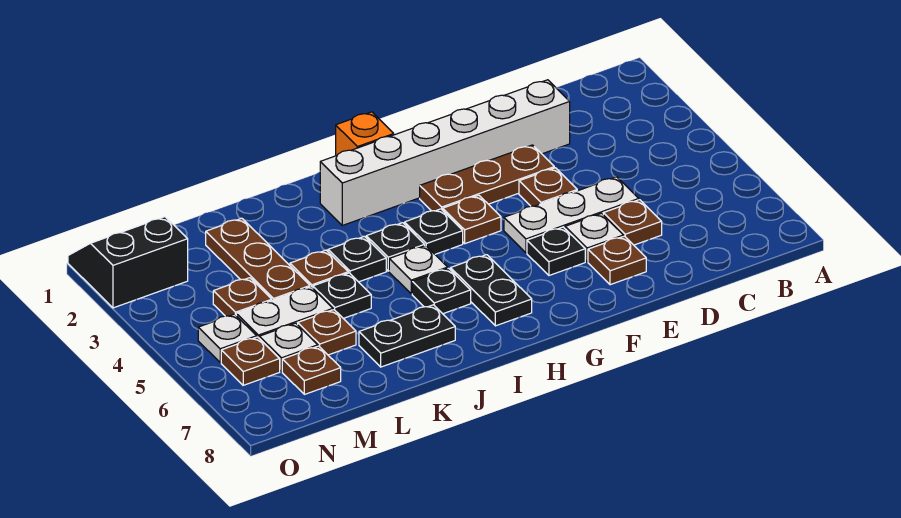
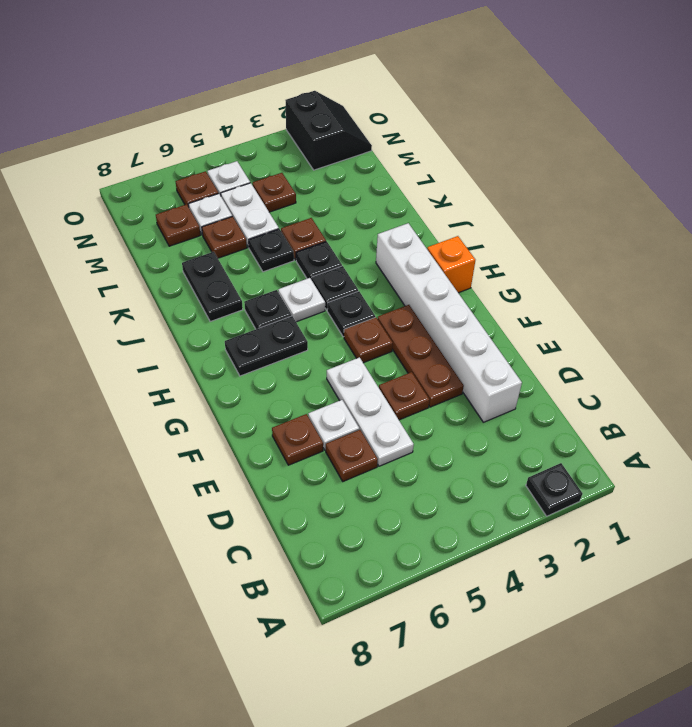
black 1x1 plate [527,227,585,275] -> black 1x1 plate moved to [526,463,582,516]
brown 1x3 plate [206,218,310,300] -> none

